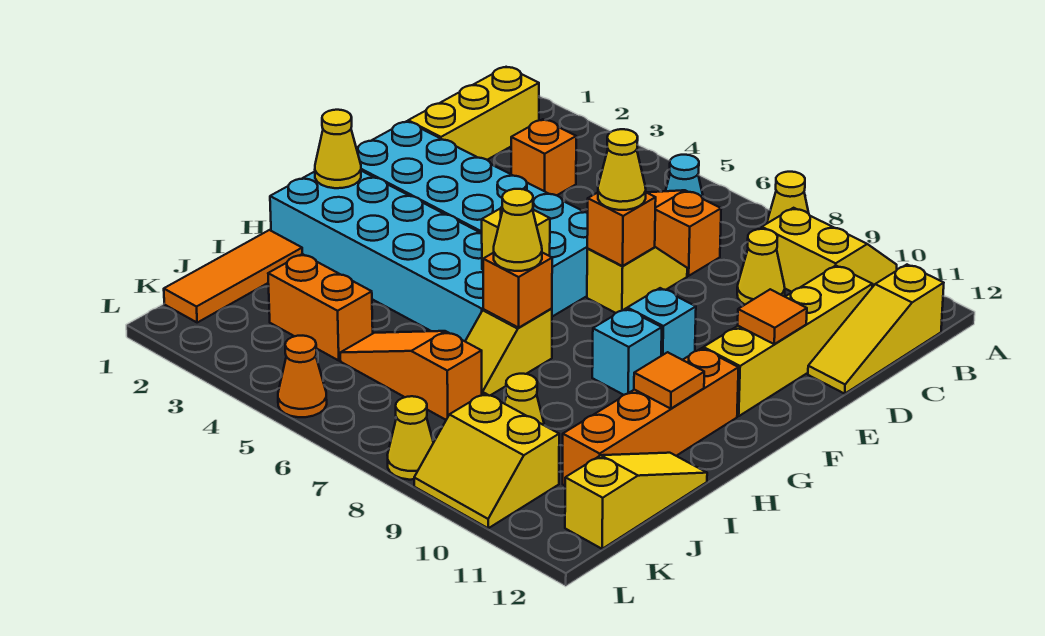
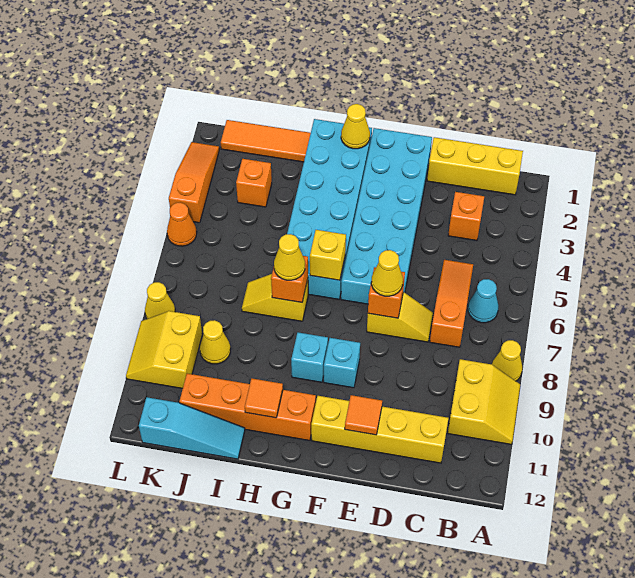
yellow 1x3 slope [808,265,944,394] -> none
yellow 1x1 cone [737,229,785,304] -> none
yellow 1x3 slope [565,453,707,549] -> cyan 1x3 slope [139,397,245,459]
orange 1x2 brick [268,254,373,360] -> orange 1x1 brick [236,159,272,207]
orange 1x3 slope [340,331,482,420] -> orange 1x3 slope moved to [169,142,219,223]

